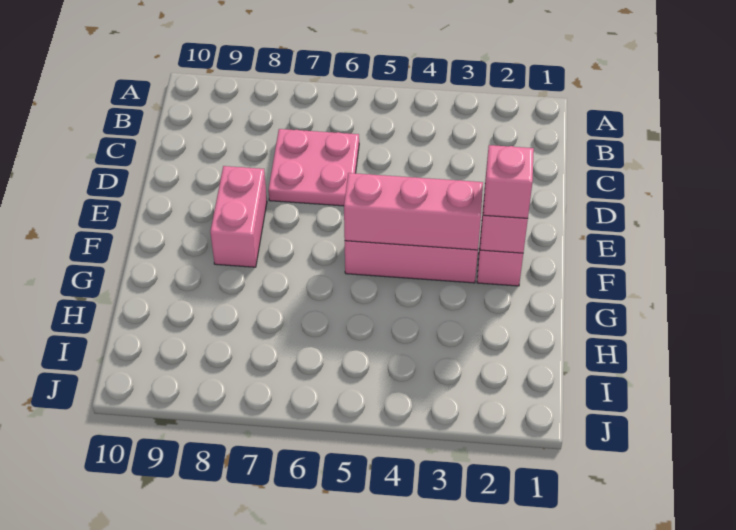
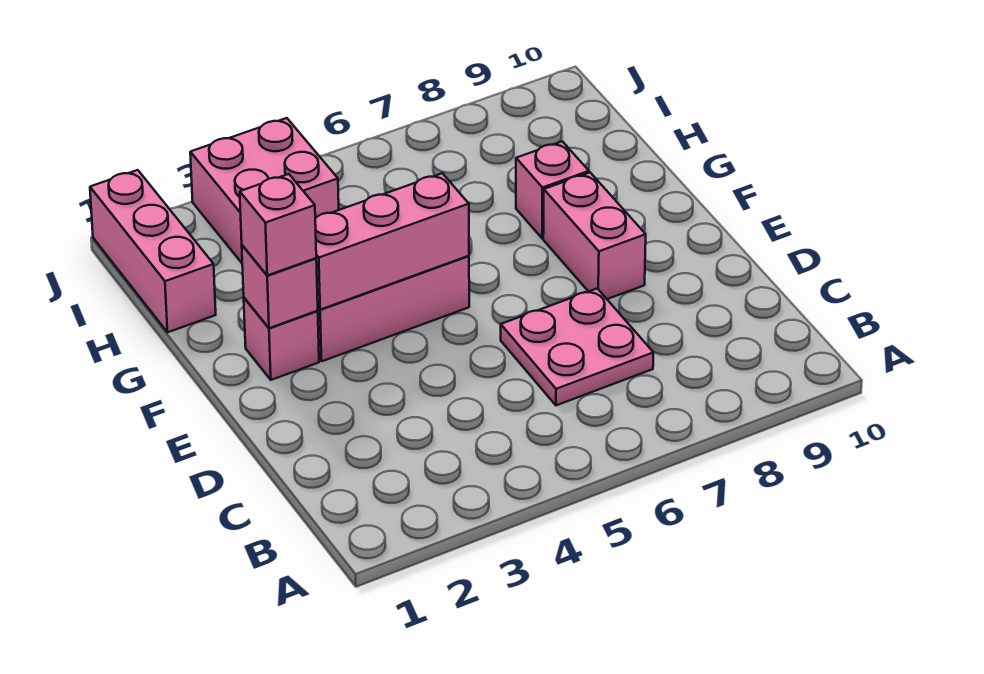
none -> pink 1x1 brick [516,141,589,238]
none -> pink 1x3 brick [90,170,216,332]
none -> pink 2x2 brick [190,118,339,263]

